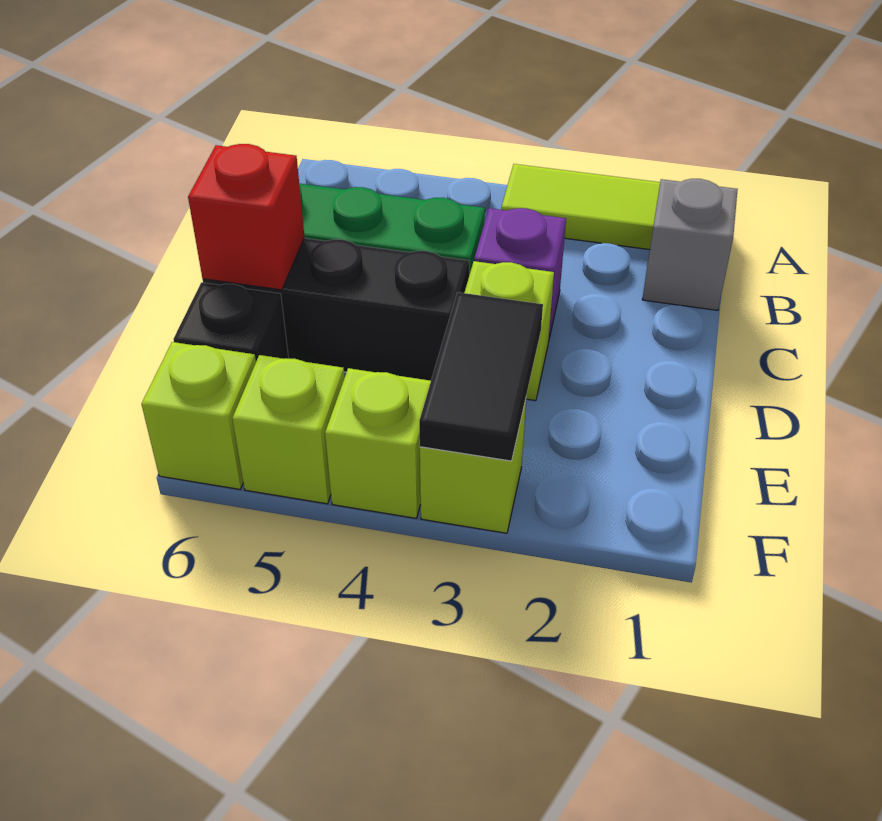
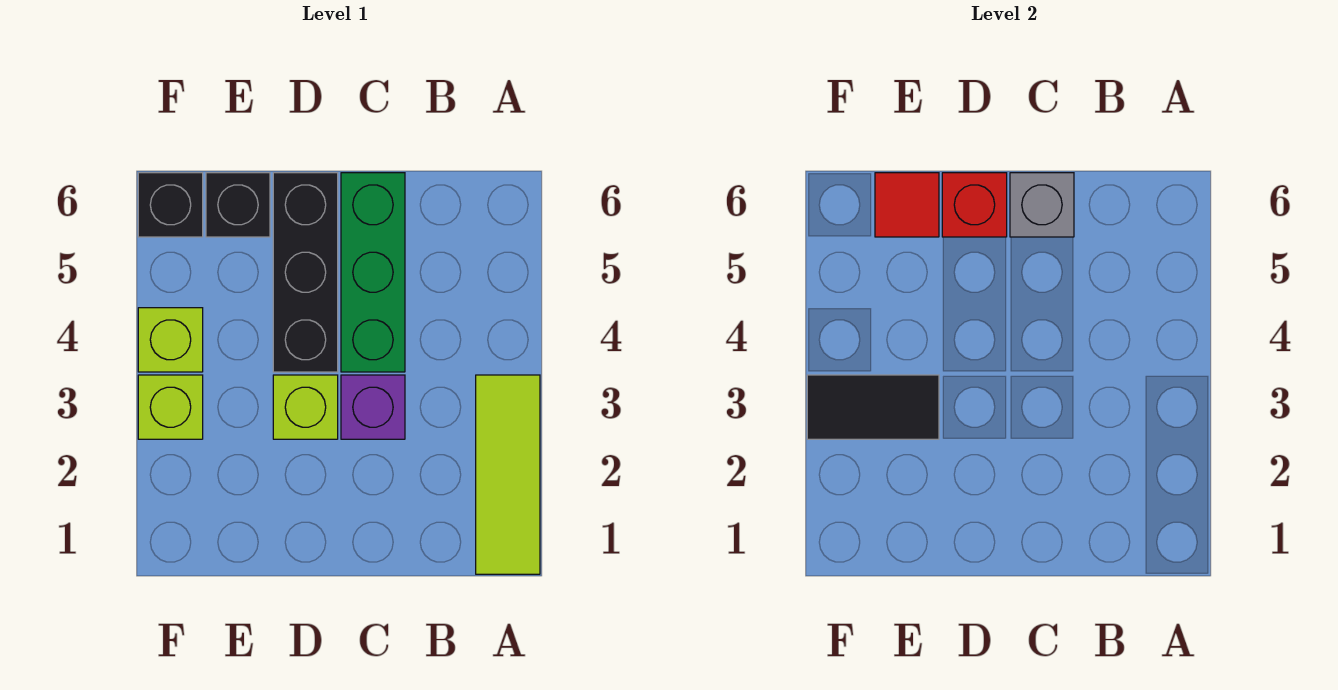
grey 1x1 brick [642,179,738,310] -> grey 1x1 brick moved to [1010,173,1074,237]
none -> red 1x1 tile [875,173,939,237]
lime 1x1 brick [232,355,345,504] -> none
lime 1x1 brick [141,342,256,489] -> black 1x1 brick [138,173,203,237]

